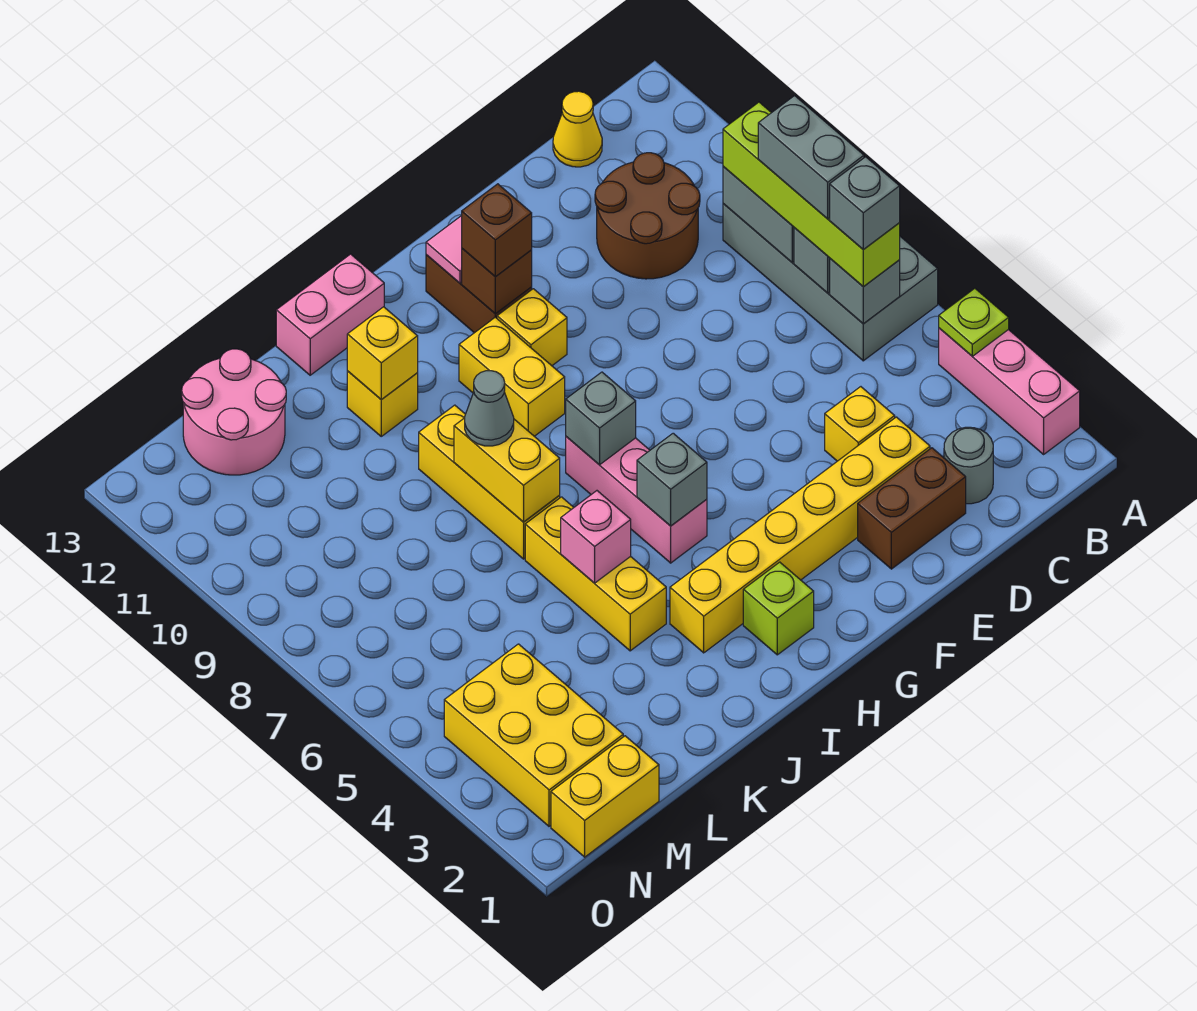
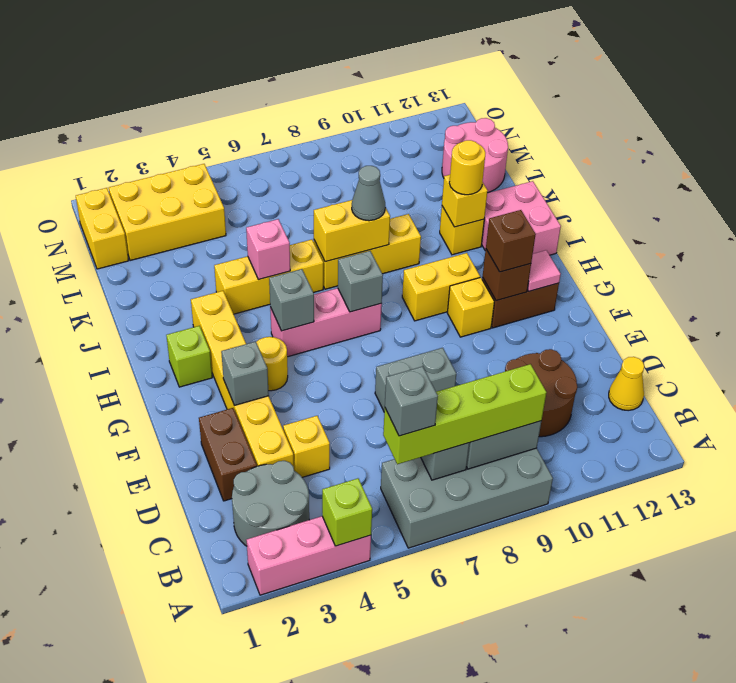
lime 1x1 plate [939,288,1009,356] -> lime 1x1 brick [322,478,372,546]
grey 1x1 brick [830,259,900,324] -> grey 1x1 brick moved to [221,342,269,406]
grey 1x2 brick [758,96,864,219] -> grey 1x2 brick moved to [375,348,456,412]
grey 1x1 round brick [944,427,993,504] -> grey 2x2 round brick [232,461,309,546]
none -> yellow 1x1 round brick [256,337,288,391]
pink 1x2 brick [276,254,384,375] -> pink 2x2 brick [482,181,561,255]
none -> yellow 1x1 round brick [449,140,485,195]

